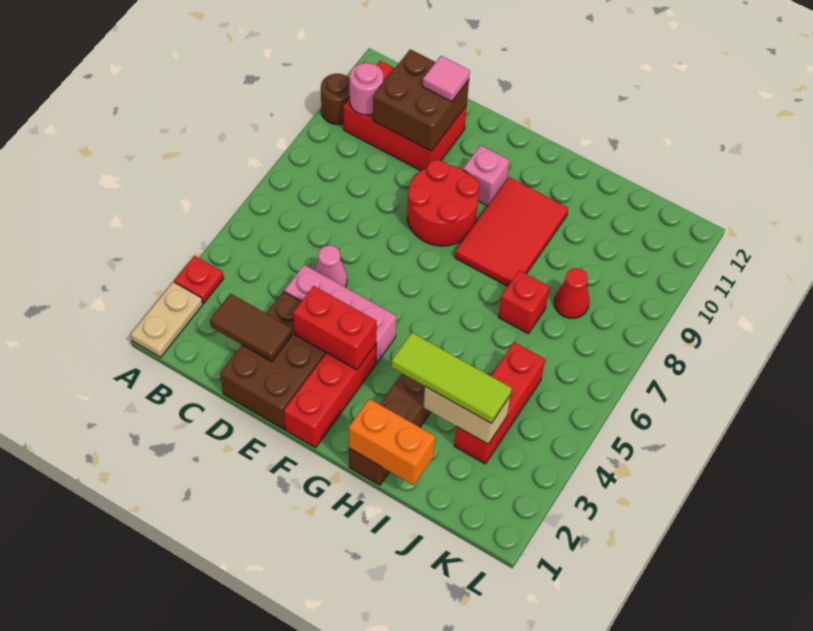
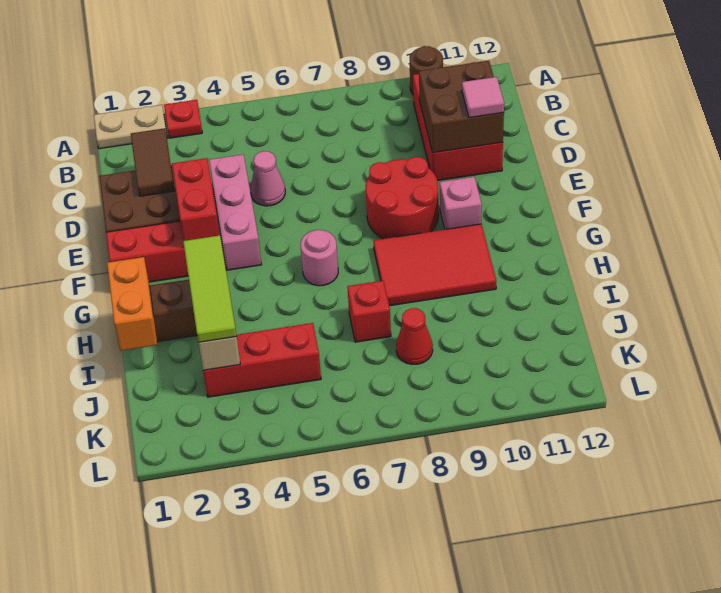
pink 1x1 round brick [350,63,384,115] -> pink 1x1 round brick moved to [301,230,338,286]

